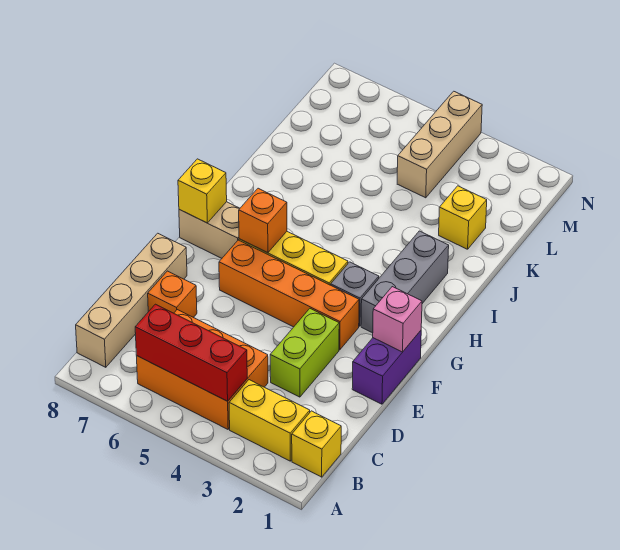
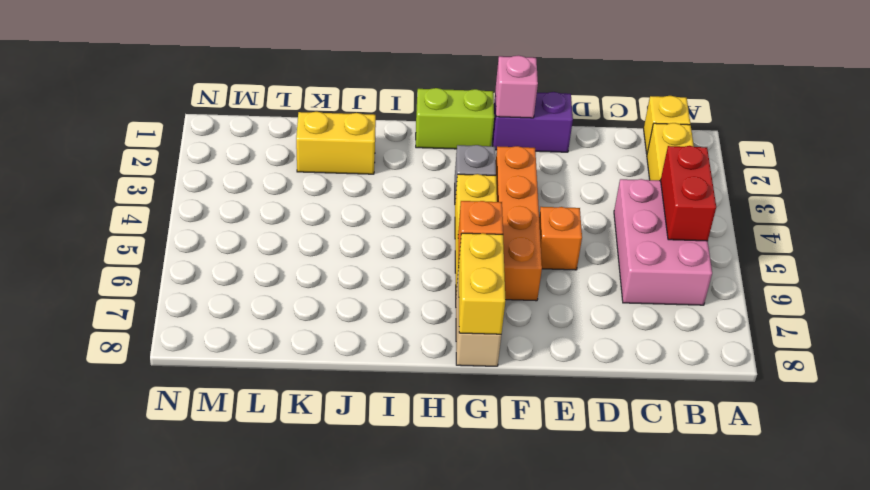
orange 2x3 brick [137,310,268,429] -> pink 2x3 brick [614,179,712,305]
red 1x3 brick [135,304,247,401] -> red 1x2 brick [661,146,716,241]
tan 1x4 brick [76,233,187,367] -> none
lime 1x2 brick [270,309,339,397] -> lime 1x2 brick moved to [416,88,494,149]
orange 1x1 brick [148,271,197,318] -> orange 1x1 brick moved to [539,207,582,270]
grey 1x3 brick [361,231,449,333] -> none
yellow 1x1 brick [178,159,227,223] -> yellow 1x2 brick [458,233,506,334]
yellow 1x1 brick [439,186,487,249] -> yellow 1x2 brick [296,112,376,174]
tan 1x3 brick [397,91,482,198] -> none

